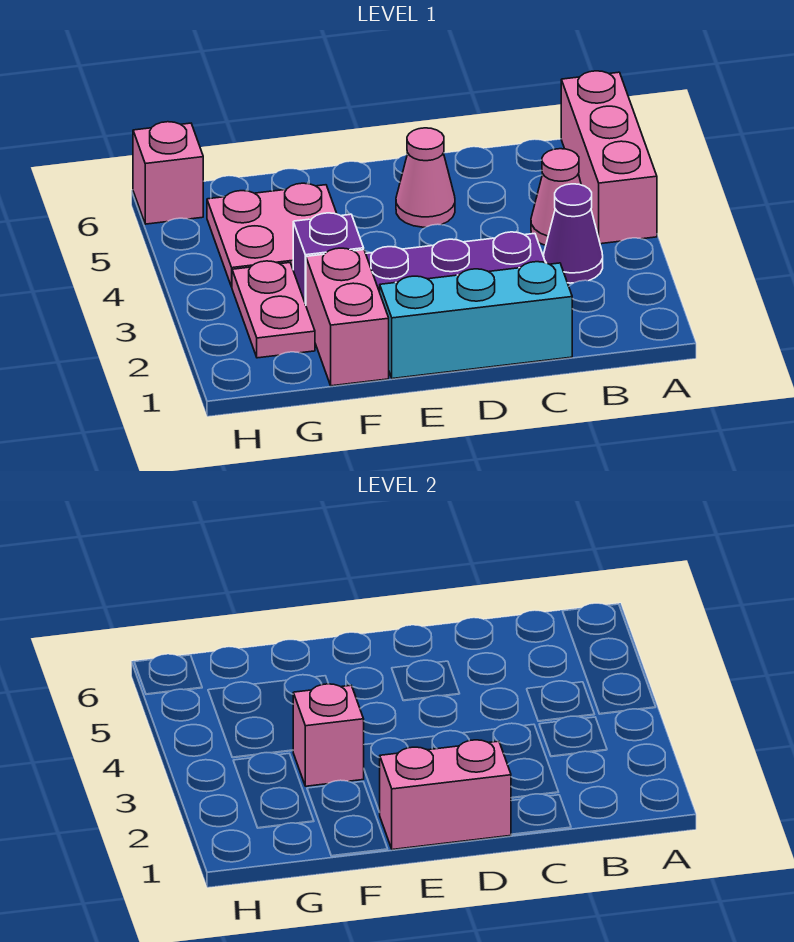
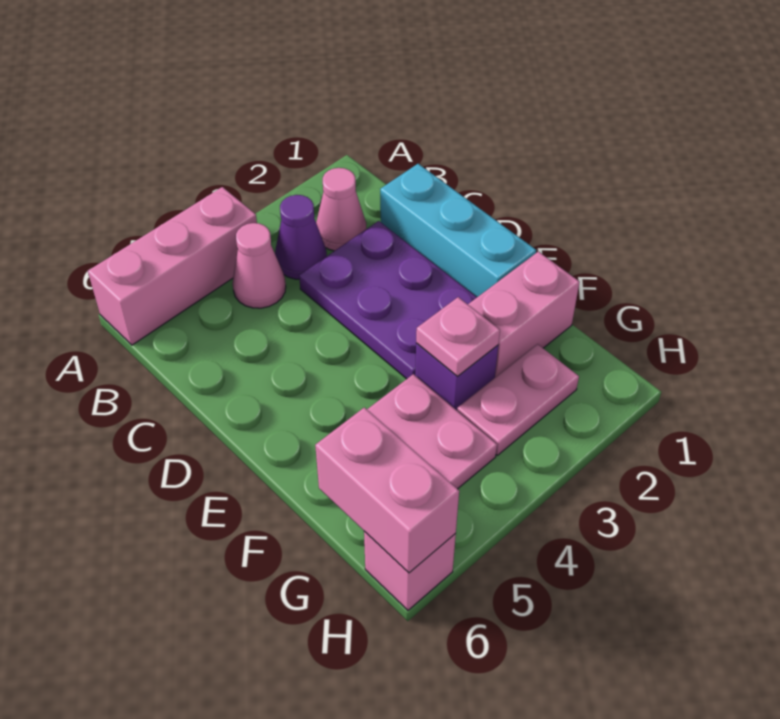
pink 1x2 brick [380,740,511,850] -> pink 1x2 brick moved to [315,407,459,573]
pink 1x1 cone [396,128,455,227] -> pink 1x1 cone moved to [316,168,366,251]
pink 1x1 brick [293,684,364,786] -> pink 1x1 plate [416,297,500,376]

